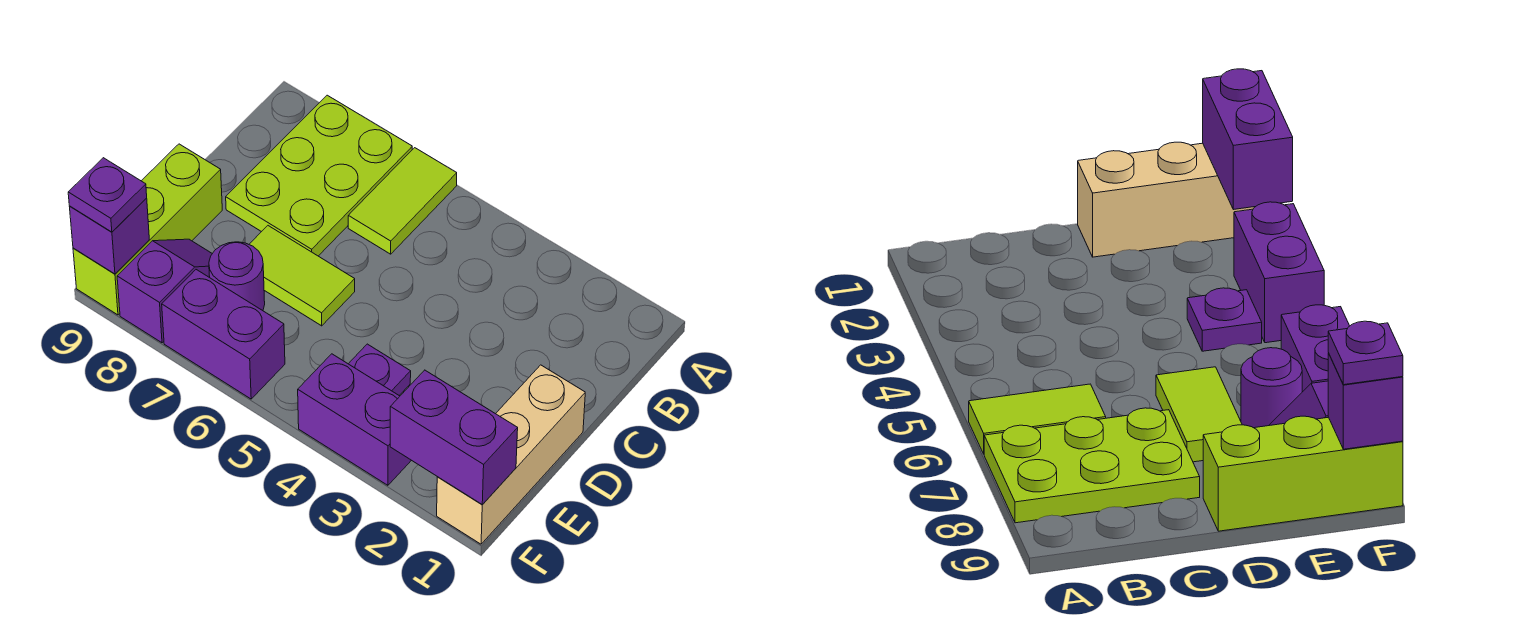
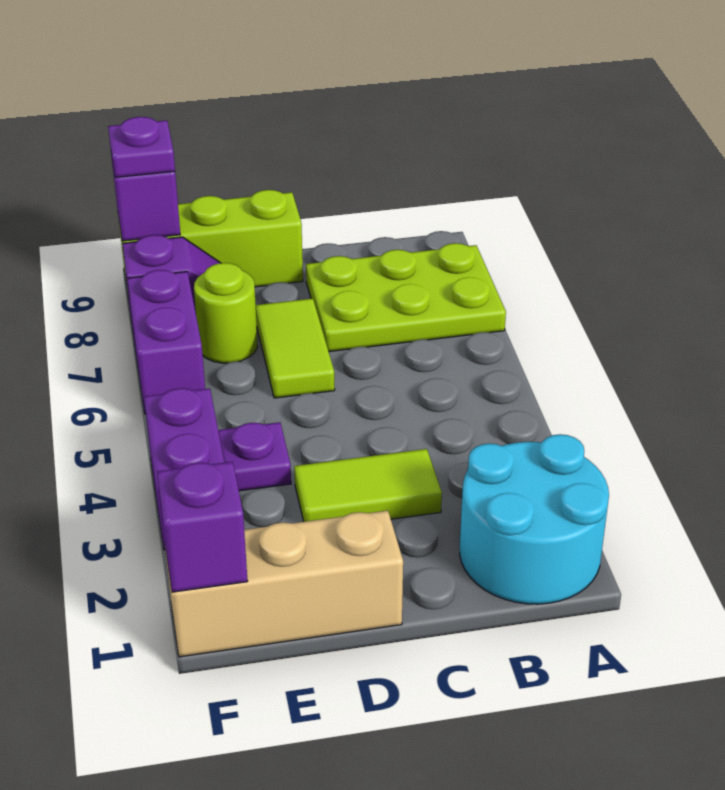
none -> cyan 2x2 round brick [460,434,609,604]
lime 1x2 tile [348,148,457,254] -> lime 1x2 tile moved to [294,449,442,522]
purple 1x1 round brick [209,242,265,311] -> lime 1x1 round brick [194,263,257,363]
purple 1x2 brick [390,370,518,505] -> purple 1x1 brick [157,462,248,592]

